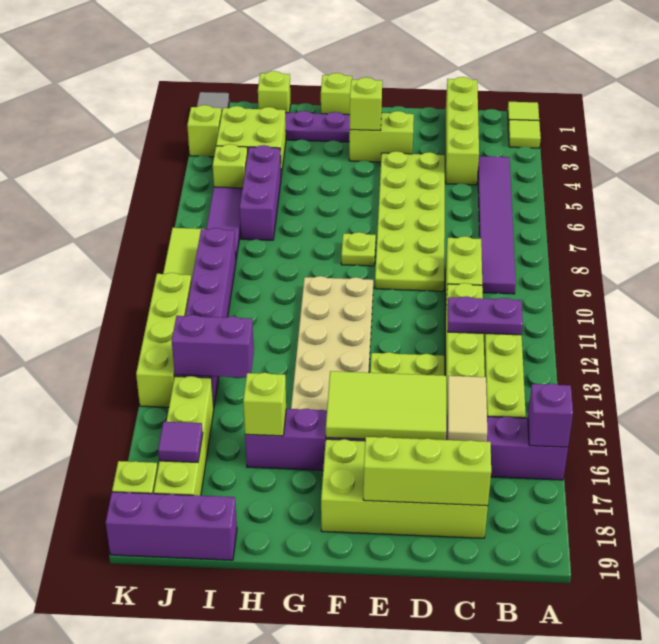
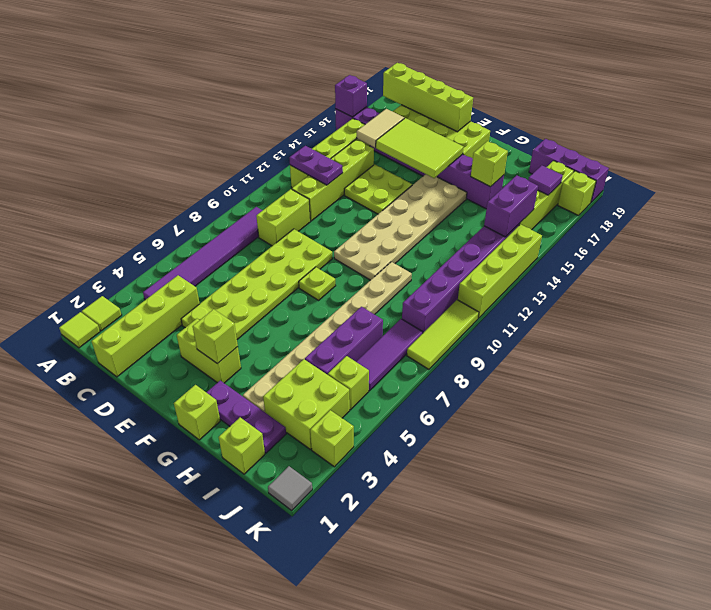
lime 1x3 brick [363,437,491,506] -> lime 1x4 brick [383,63,473,132]
none -> tan 1x8 plate [243,262,412,412]
purple 1x2 brick [172,315,254,378] -> purple 1x2 brick turned to [484,175,538,237]

